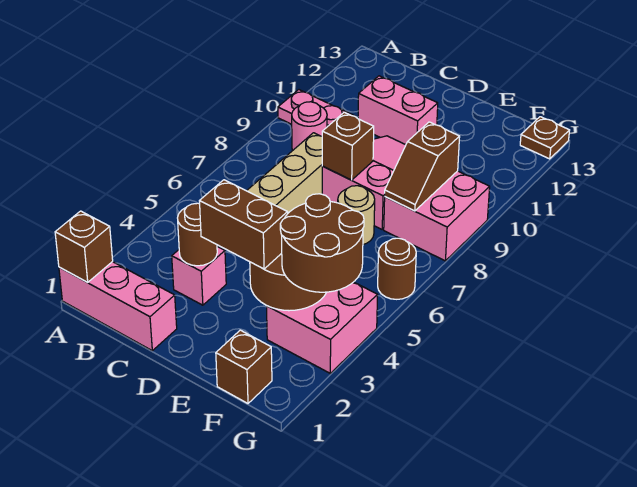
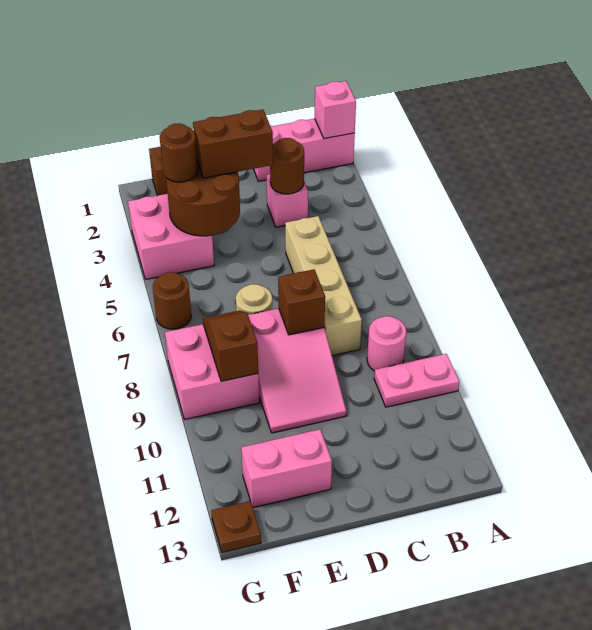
brown 1x1 brick [55,211,113,282] -> pink 1x1 brick [315,81,356,139]
pink 1x2 brick [358,76,438,145] -> pink 1x2 brick moved to [241,429,332,508]
brown 2x2 round brick [280,194,364,292] -> brown 1x1 round brick [160,123,198,182]

